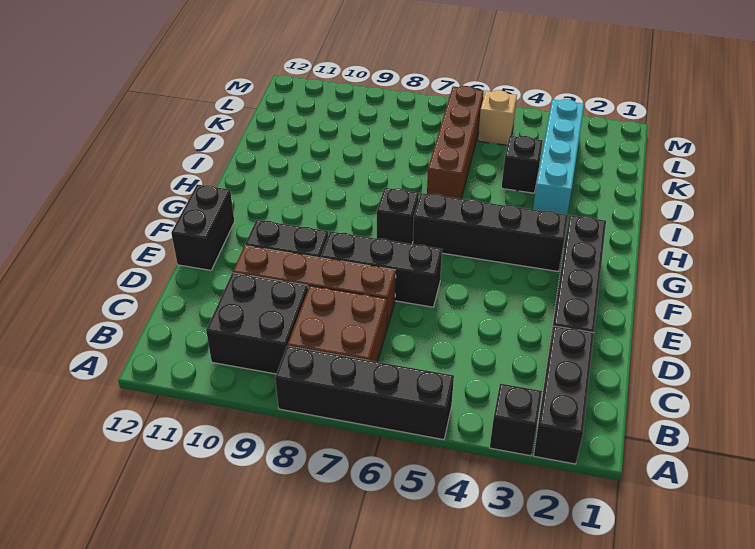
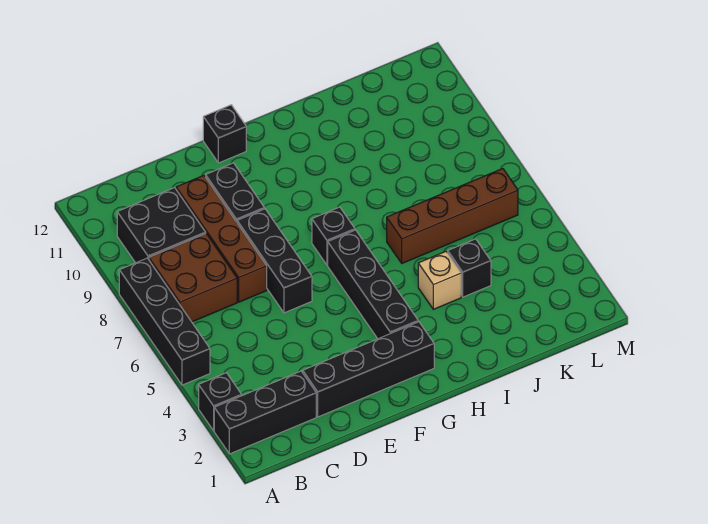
black 1x2 brick [171,185,234,270] -> black 1x1 brick [203,105,246,163]
cyan 1x4 brick [533,99,584,215] -> none
tan 1x1 brick [478,90,517,145] -> tan 1x1 brick moved to [418,252,461,309]

